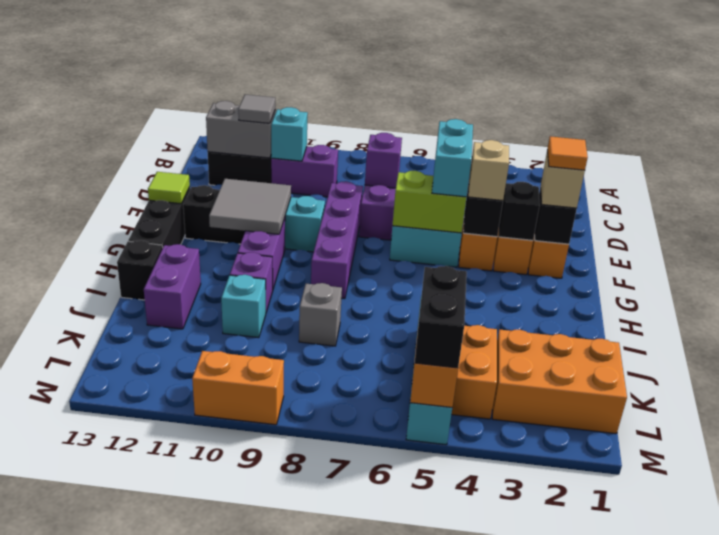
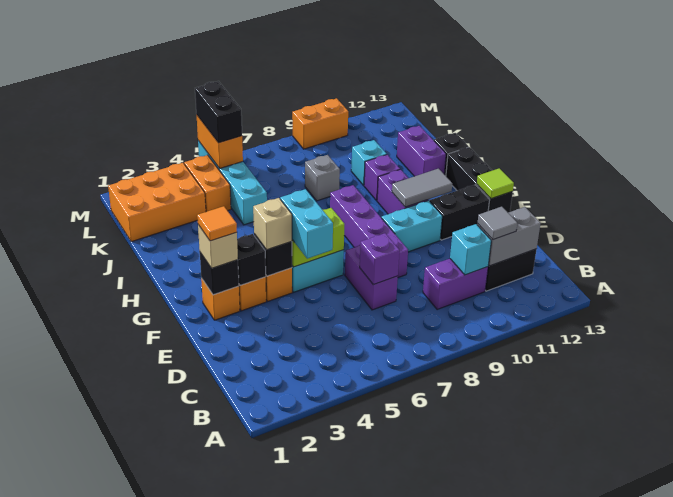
grey 2x2 tile [209,179,291,234] -> grey 1x2 tile [392,169,452,207]

